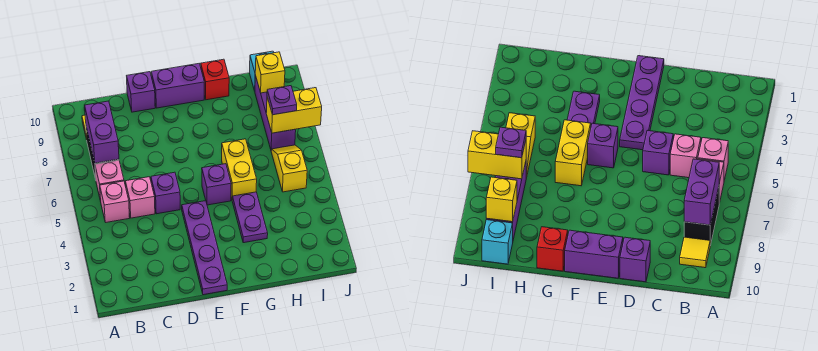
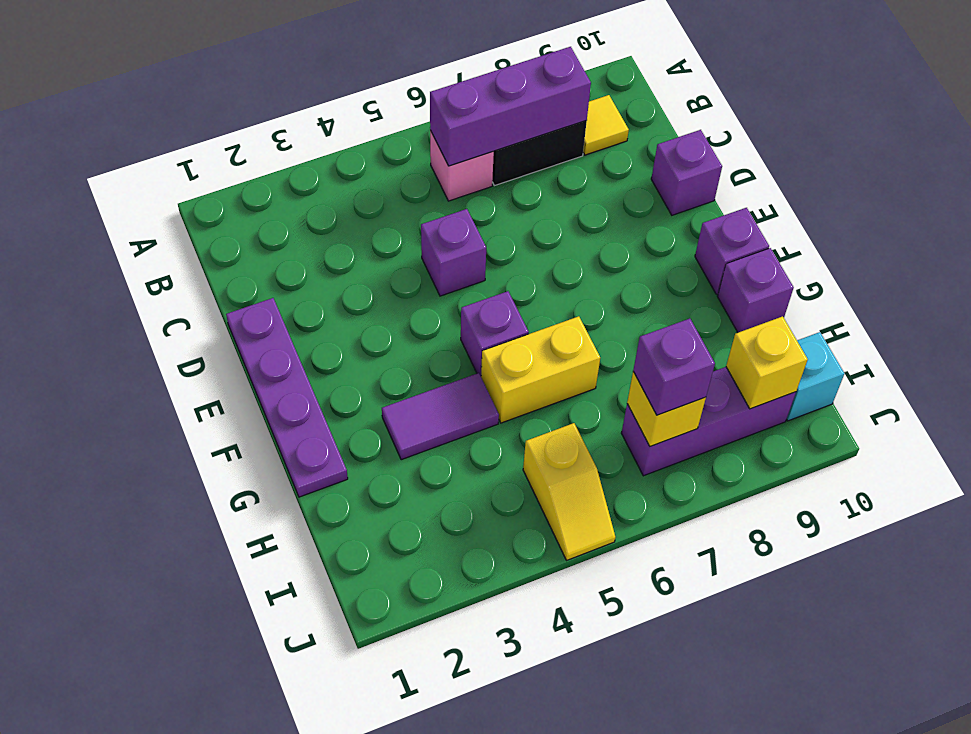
pink 1x1 brick [100,181,130,222] -> none
purple 1x2 brick [85,101,119,163] -> purple 1x3 brick [430,47,591,166]
pink 1x1 brick [125,177,155,218] -> none
purple 1x4 plate [182,201,227,295] -> purple 1x4 plate turned to [226,298,348,497]
purple 1x2 brick [151,64,204,108] -> purple 1x1 brick [695,208,769,295]
purple 1x2 plate [232,192,268,243] -> purple 1x2 tile [382,373,499,460]
red 1x1 brick [201,59,229,100] -> purple 1x1 brick [718,248,794,333]
yellow 1x2 slope [271,145,307,192] -> yellow 1x2 slope turned to [523,423,615,560]
yellow 1x2 brick [266,88,322,133] -> yellow 1x1 brick [627,372,706,446]
purple 1x1 plate [267,86,297,115] -> purple 1x1 brick [633,319,715,415]

